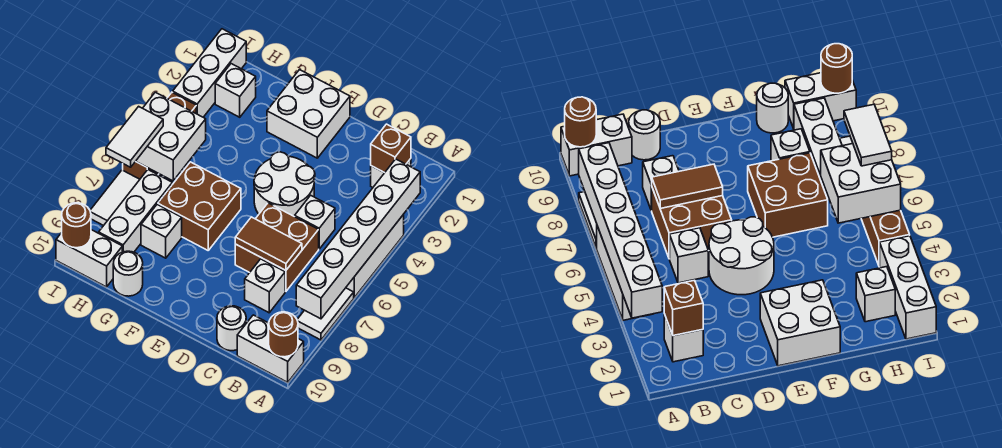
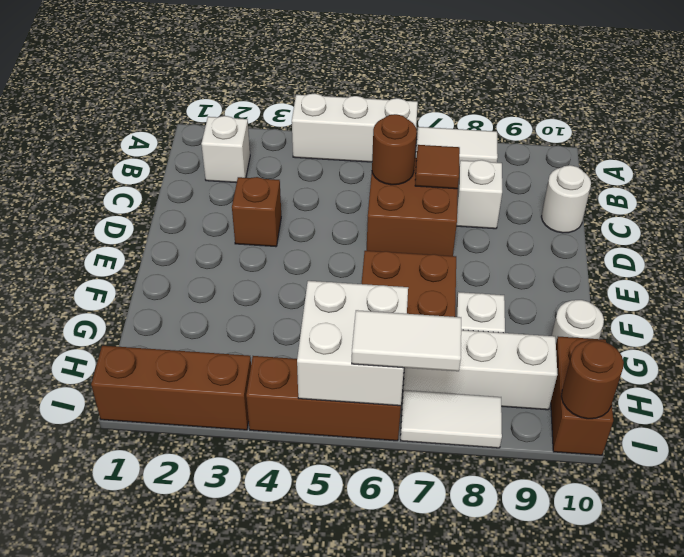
white 1x6 brick [296,159,420,319] -> none
white 1x2 brick [237,315,304,382] -> none
brown 1x1 round brick [269,312,298,357] -> brown 1x1 round brick moved to [372,114,417,185]
brown 1x1 brick [371,124,411,173] -> brown 1x1 brick moved to [232,177,281,247]
white 1x1 brick [295,195,335,249] -> none
brown 1x2 tile [235,217,302,270] -> brown 1x1 tile [415,145,460,189]
white 2x2 round brick [254,152,315,217] -> none
white 2x2 brick [267,70,350,158] -> none
white 1x1 brick [215,64,256,117] -> none
white 1x2 brick [56,230,122,287] -> brown 1x2 brick [551,337,613,455]
white 1x3 brick [173,29,246,117] -> brown 1x3 brick [91,346,251,430]

